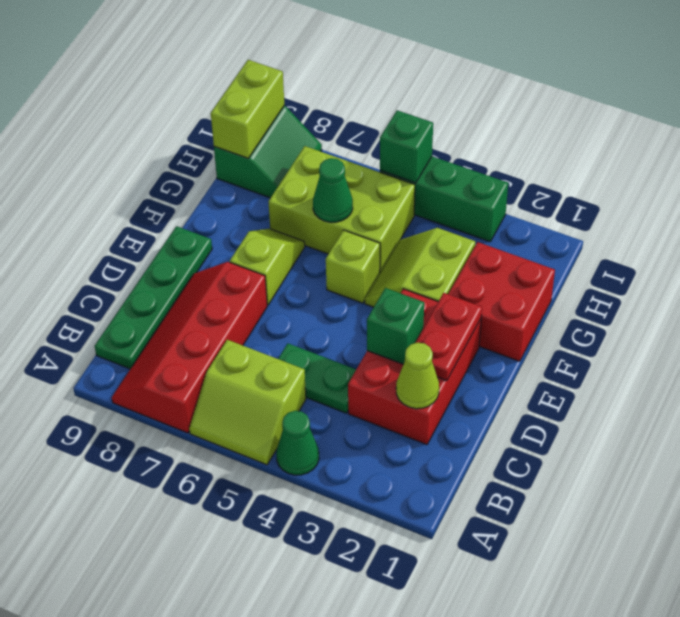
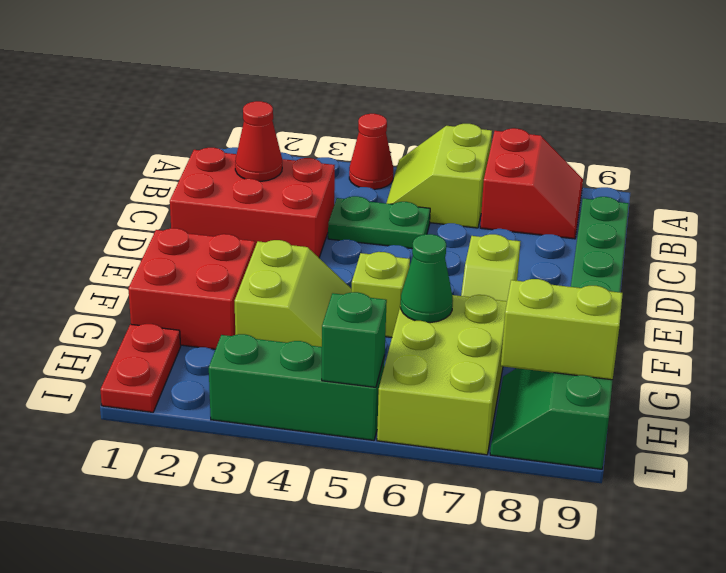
green 1x1 cone [276,411,319,475] -> red 1x1 cone [349,114,393,189]
lime 2x2 slope [189,340,306,465] -> lime 2x2 slope turned to [387,124,492,228]
red 2x4 slope [112,262,267,433] -> red 2x2 slope [480,128,583,239]
red 2x3 brick [348,289,481,445] -> red 2x3 brick turned to [170,148,335,257]
lime 1x1 cone [396,343,439,409] -> red 1x1 cone [235,101,282,181]
red 1x2 plate [415,293,482,381] -> red 1x2 plate moved to [100,324,181,412]
green 1x1 brick [367,288,424,364] -> none
lime 2x3 brick [268,146,415,272] -> lime 2x3 brick turned to [377,295,507,455]
lime 1x2 brick [211,60,284,158] -> lime 1x2 brick turned to [501,279,623,380]

